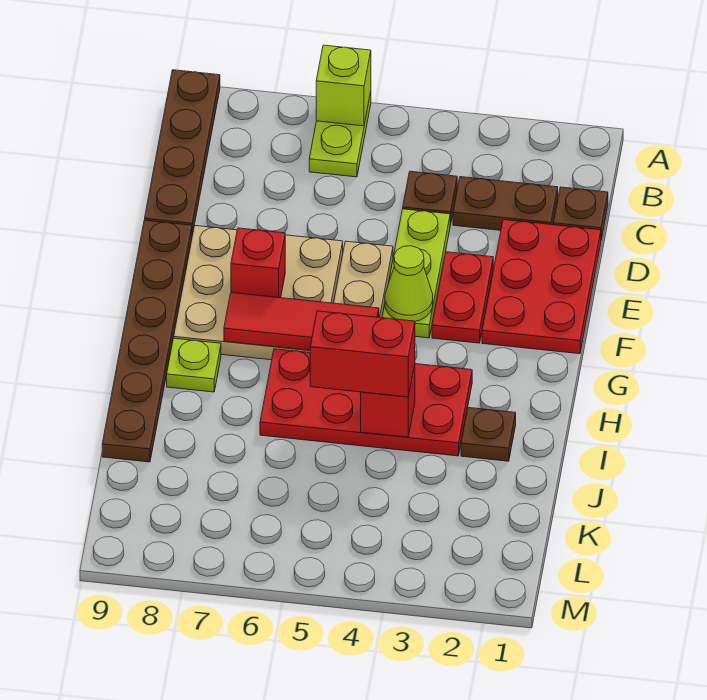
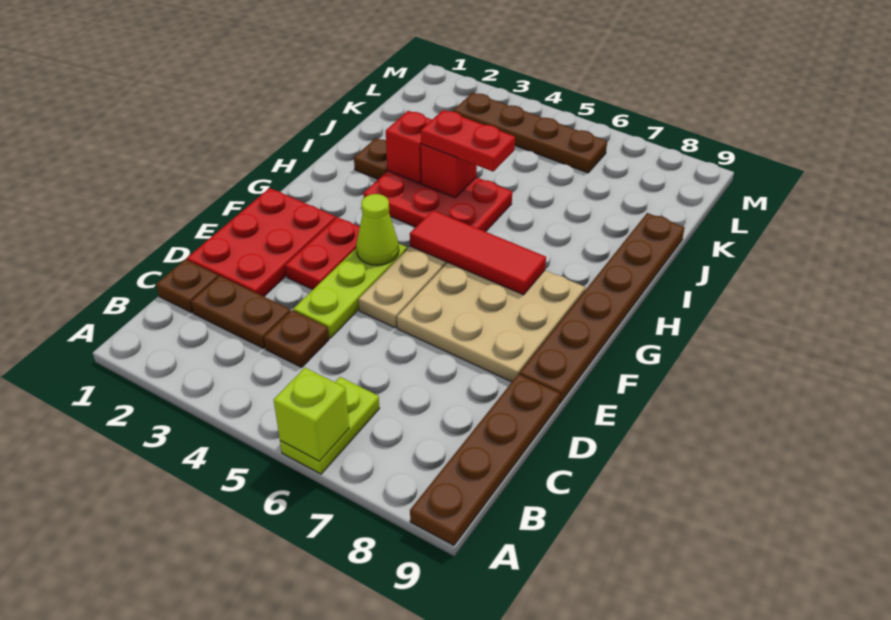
red 1x1 brick [231,228,285,298] -> red 1x1 brick moved to [386,111,432,184]
red 2x4 plate [260,349,472,456] -> red 2x3 plate [363,171,512,232]
lime 1x1 plate [167,338,221,392] -> none
red 1x2 brick [310,311,415,397] -> red 1x2 plate [421,110,515,171]
none -> brown 1x4 plate [453,93,607,173]

